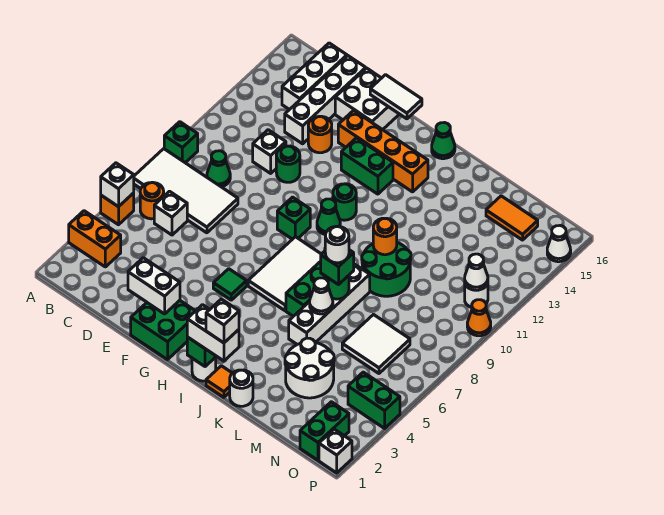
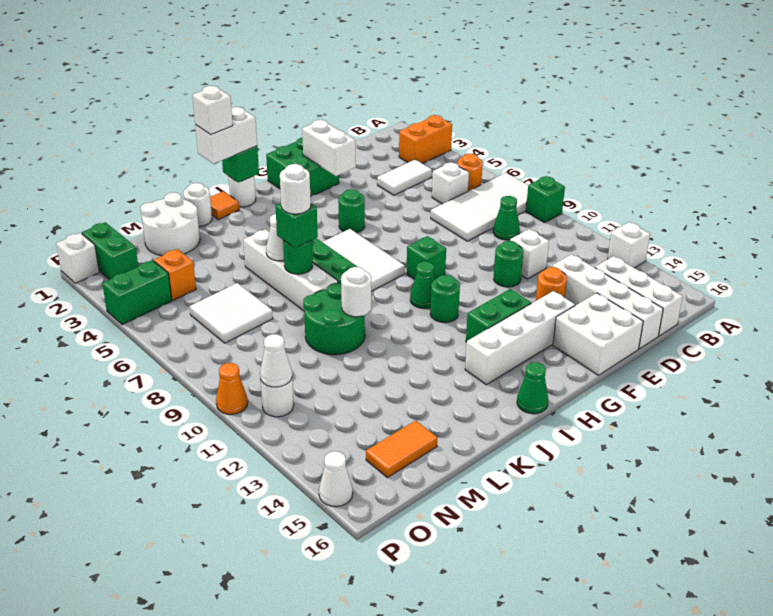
orange 1x1 brick [101,193,134,225] -> orange 1x1 brick moved to [154,249,196,300]
white 1x1 brick [101,163,134,207] -> white 1x1 brick moved to [608,222,650,268]
white 1x2 brick [128,258,180,314] -> white 1x2 brick turned to [302,120,356,176]
orange 1x4 brick [338,110,428,192] -> white 1x4 brick [465,291,575,385]
white 1x2 tile [370,75,422,119] -> white 1x2 tile moved to [377,160,432,195]
green 1x1 tile [213,269,247,300] -> green 1x1 round brick [338,189,365,233]
orange 1x1 round brick [373,218,397,255] -> white 1x1 round brick [341,267,371,317]
white 2x2 round brick [285,338,334,398] -> white 2x2 round brick moved to [141,193,200,256]

